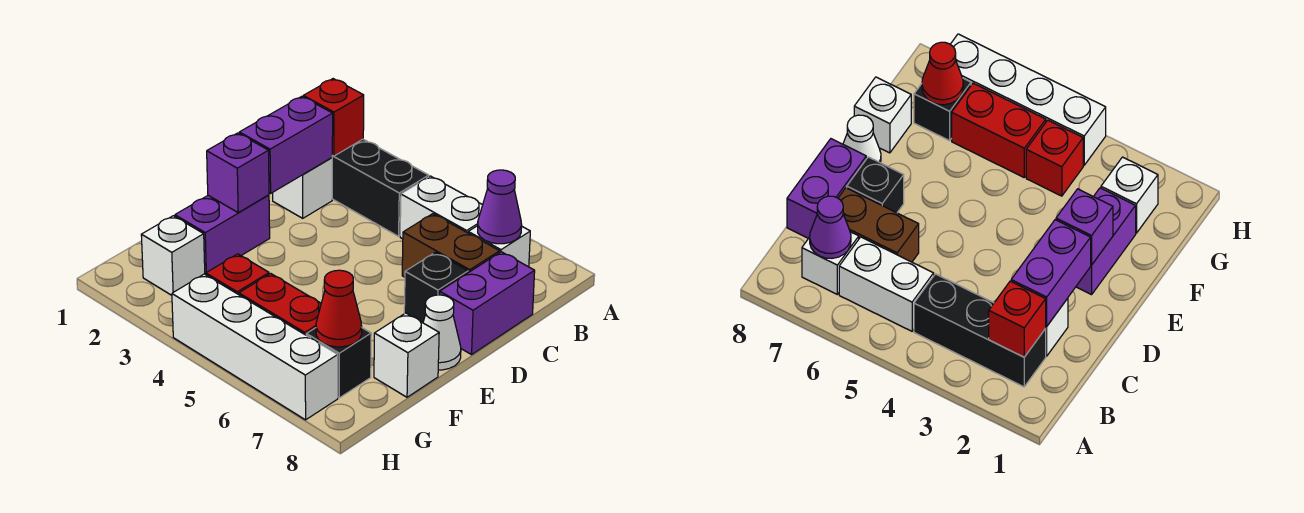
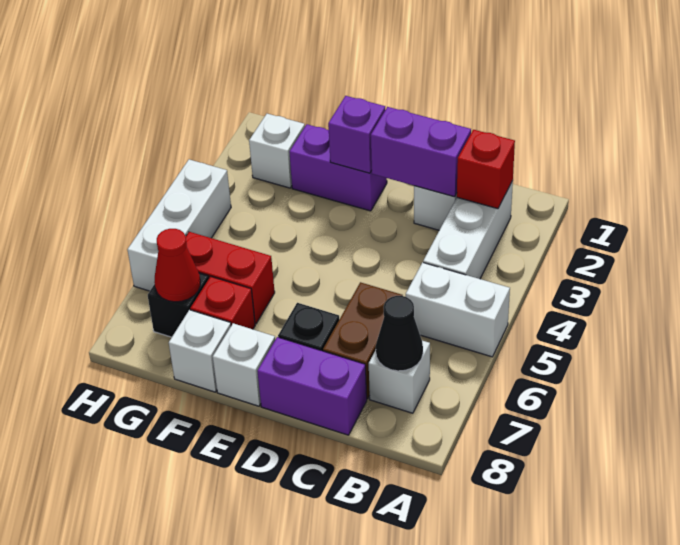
black 1x3 brick [332,139,429,236] -> white 1x3 brick [423,181,513,279]
white 1x2 brick [400,176,483,239] -> white 1x2 brick turned to [406,262,510,357]
purple 1x1 cone [478,170,522,244] -> black 1x1 cone [376,296,423,371]
white 1x1 cone [423,295,461,370] -> white 1x1 brick [213,323,275,406]
red 1x1 brick [206,254,269,295] -> red 1x1 brick moved to [190,276,255,329]
red 1x2 brick [239,274,321,335] -> red 1x2 brick turned to [186,232,275,324]
white 1x4 brick [172,274,338,420] -> white 1x3 brick [127,159,231,291]

